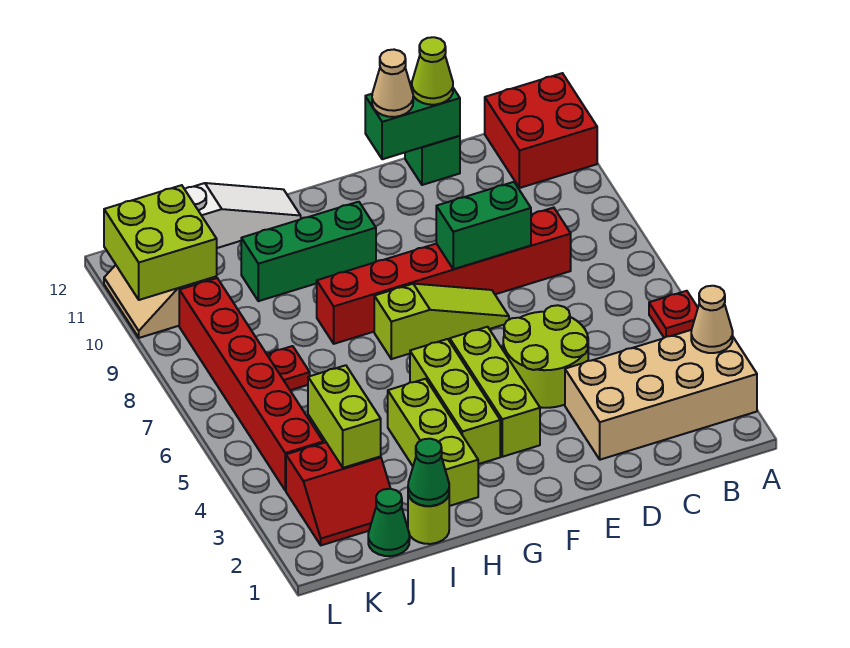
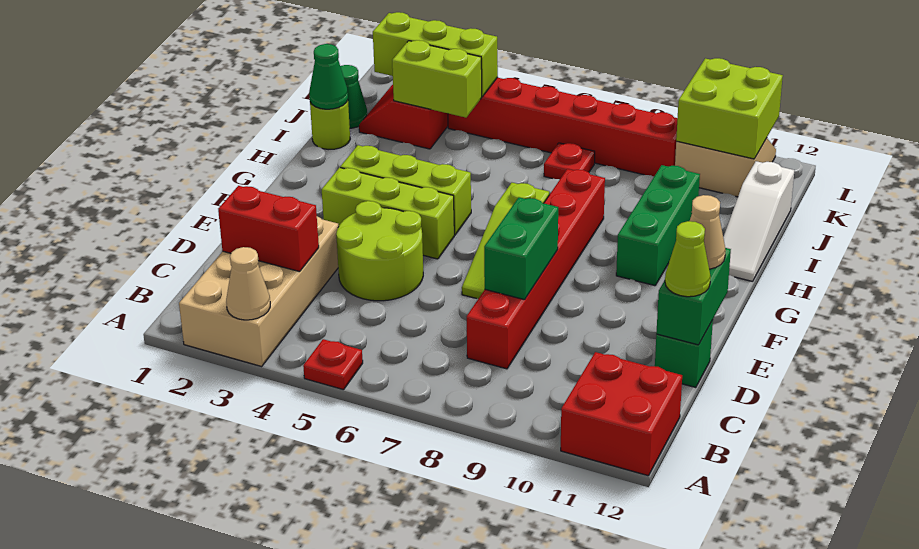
none -> red 1x2 brick [218,186,319,272]
lime 1x3 brick [388,379,478,506] -> lime 1x3 brick moved to [373,12,498,97]

